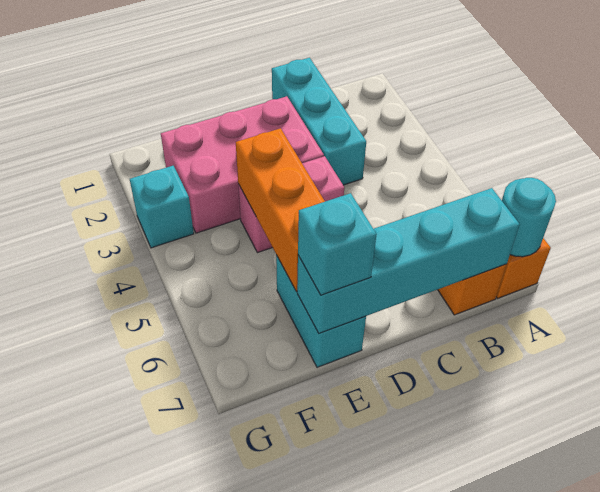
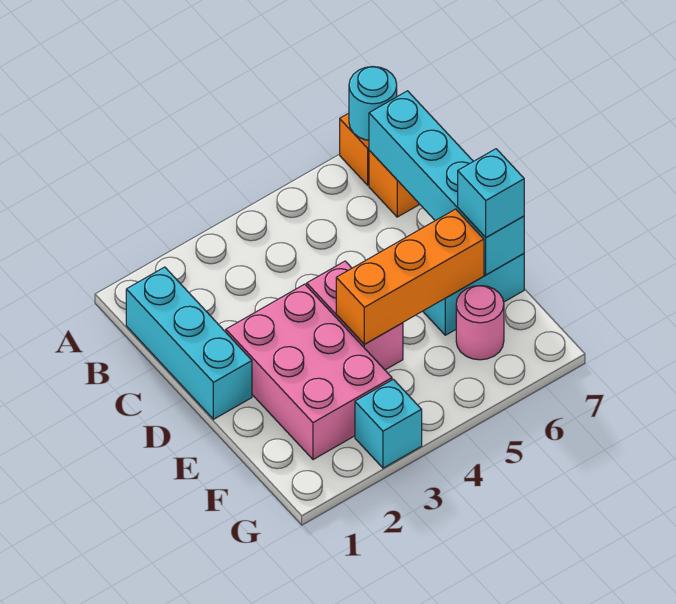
cyan 1x3 brick [272,58,366,185] -> cyan 1x3 brick turned to [126,267,252,419]
none -> pink 1x1 round brick [456,286,504,360]

